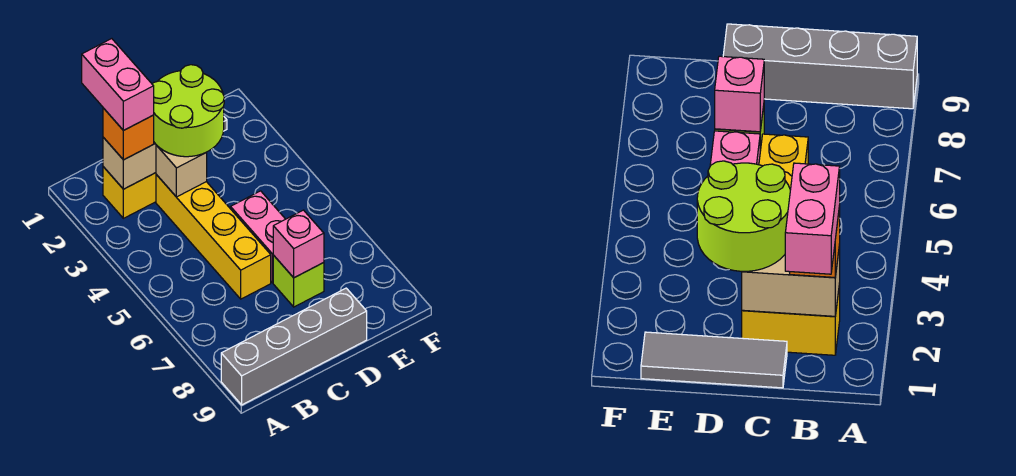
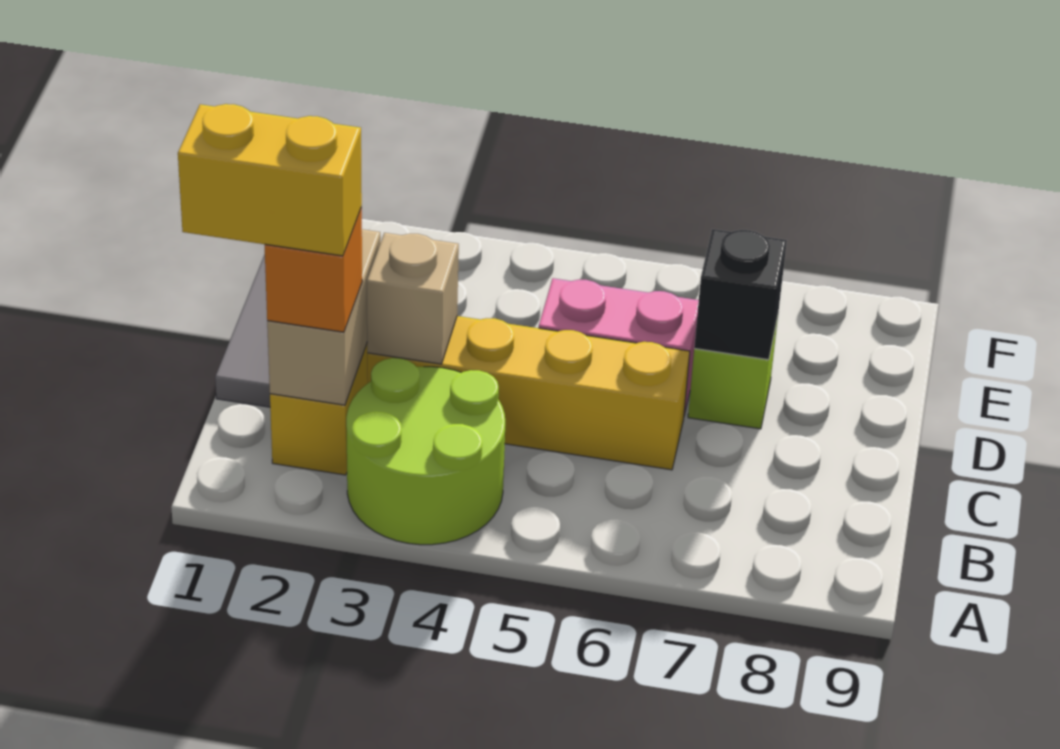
grey 1x4 brick [221,288,367,405] -> none
pink 1x2 brick [82,39,154,131] -> yellow 1x2 brick [178,104,362,256]
lime 2x2 round brick [152,65,224,157] -> lime 2x2 round brick moved to [346,358,505,545]
pink 1x1 brick [273,210,324,278] -> black 1x1 brick [694,229,787,360]

